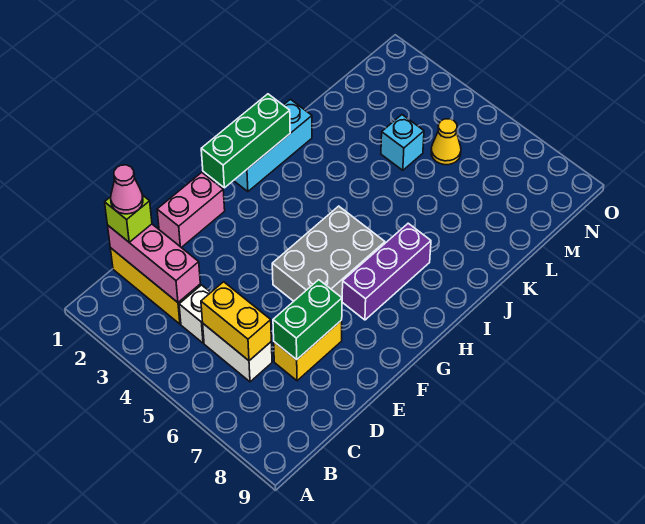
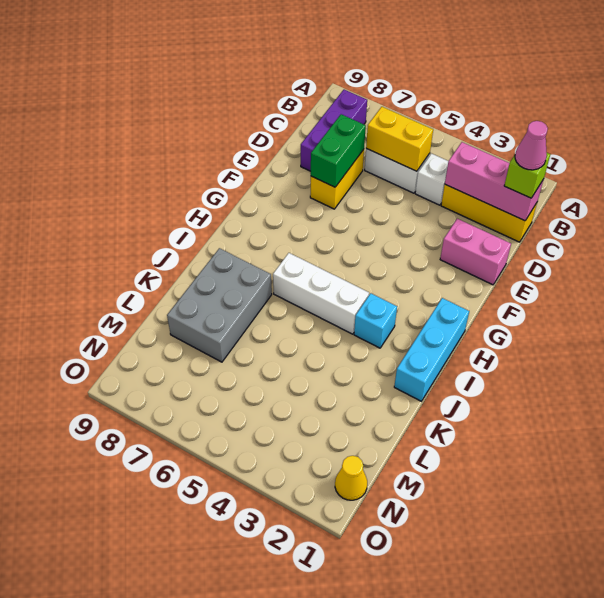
pink 1x2 brick [157,172,225,248] -> pink 1x2 brick turned to [440,219,511,285]
grey 2x3 brick [272,206,385,301] -> grey 2x3 brick moved to [167,248,272,362]
green 1x3 brick [201,94,290,188] -> none
purple 1x3 brick [342,223,431,320] -> purple 1x3 brick moved to [301,90,367,171]
none -> white 1x3 brick [273,253,369,334]
cyan 1x1 brick [381,115,424,170] -> cyan 1x1 brick moved to [354,293,397,348]
yellow 1x1 cone [431,119,461,165] -> yellow 1x1 cone moved to [335,456,367,500]

